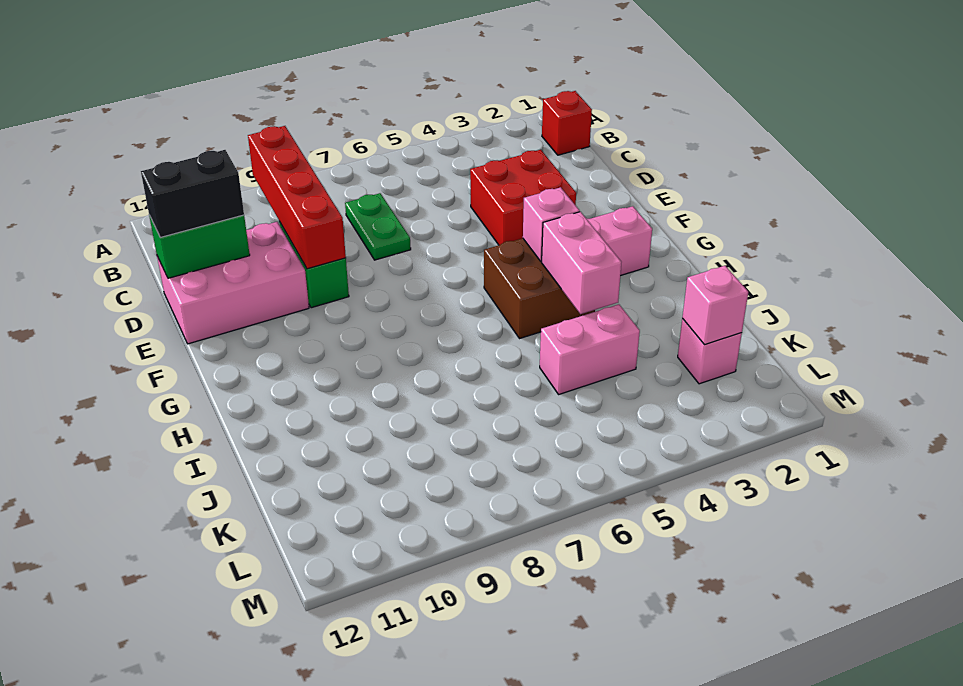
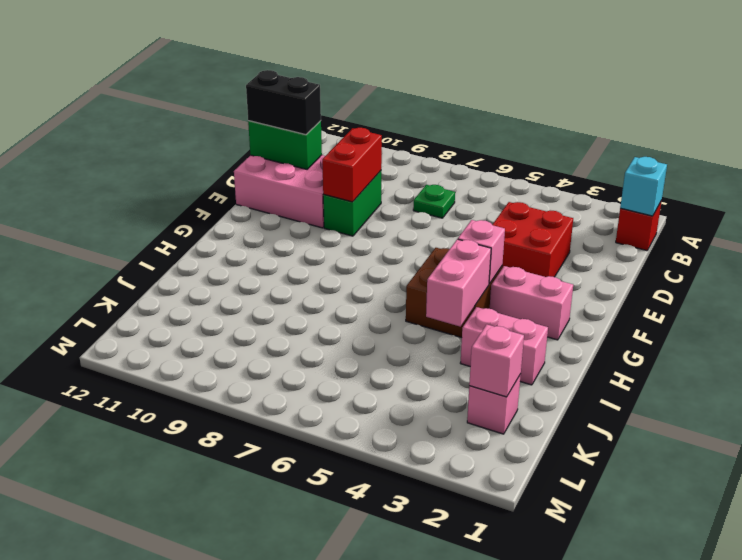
none -> cyan 1x1 brick [620,157,667,216]
red 1x4 brick [248,126,346,269] -> red 1x2 brick [322,128,382,202]
green 1x2 plate [345,193,411,260] -> green 1x1 plate [413,185,455,218]
pink 1x2 brick [540,304,640,394] -> pink 1x2 brick moved to [461,307,548,385]

